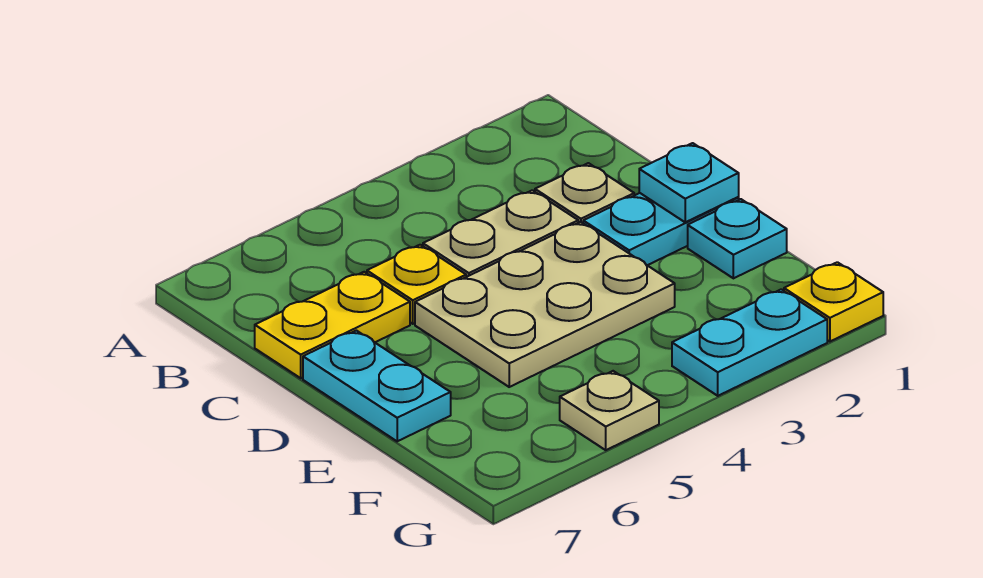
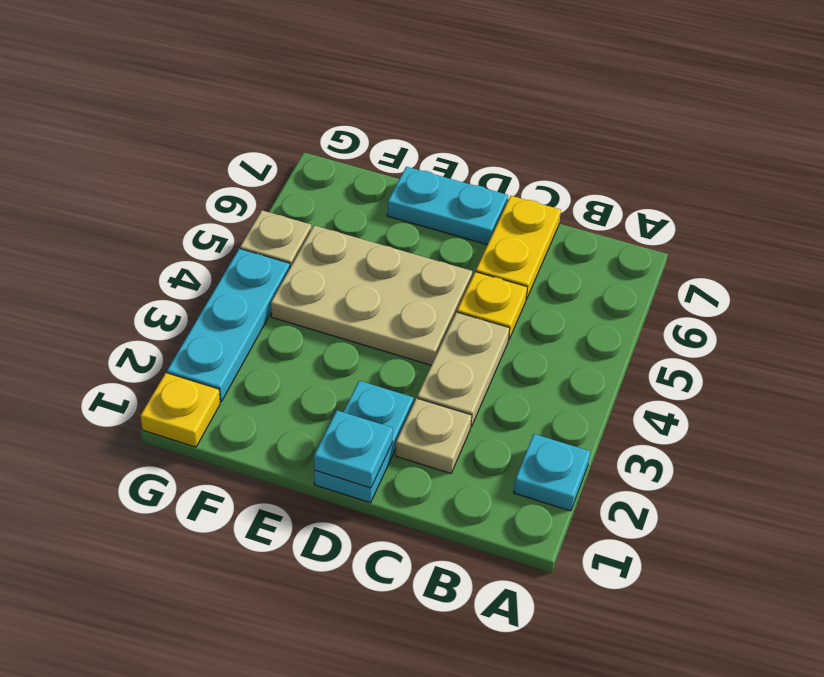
tan 2x3 plate [415,222,675,387] -> tan 2x3 plate turned to [271,225,472,365]
cyan 1x1 plate [688,199,787,278] -> cyan 1x1 plate moved to [514,434,590,511]
cyan 1x2 plate [672,289,827,396] -> cyan 1x3 plate [167,249,290,402]

